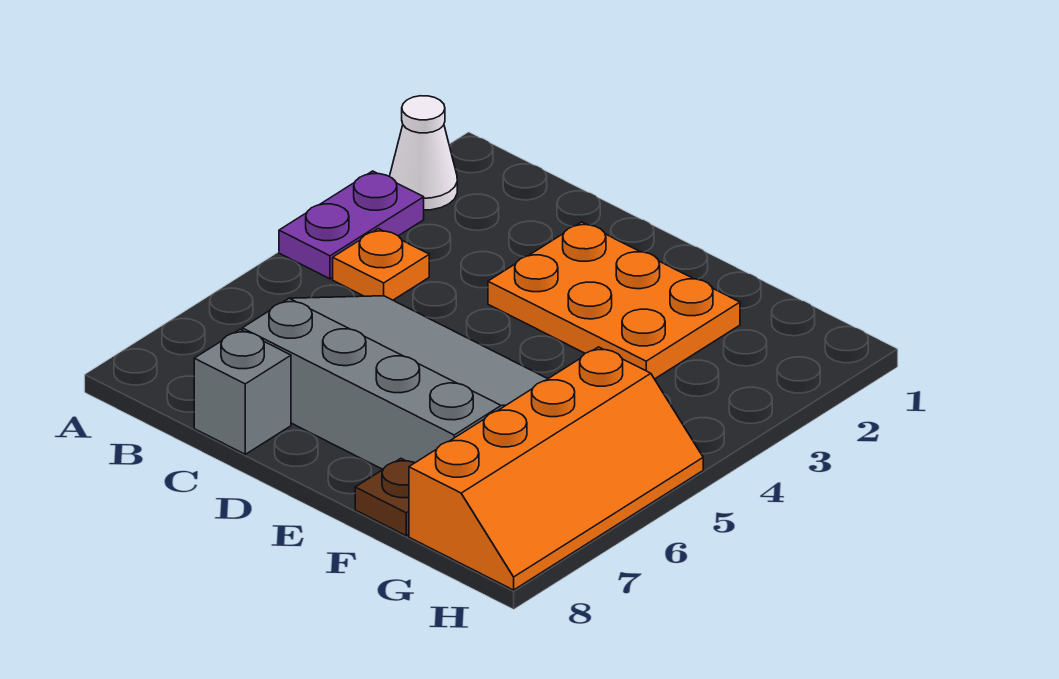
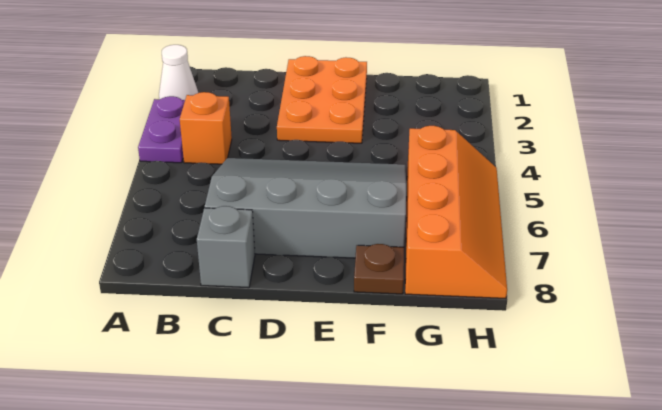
orange 1x1 plate [333,229,429,300] -> orange 1x1 brick [180,92,232,164]
orange 2x3 plate [488,222,740,379] -> orange 2x3 plate turned to [277,56,367,143]

